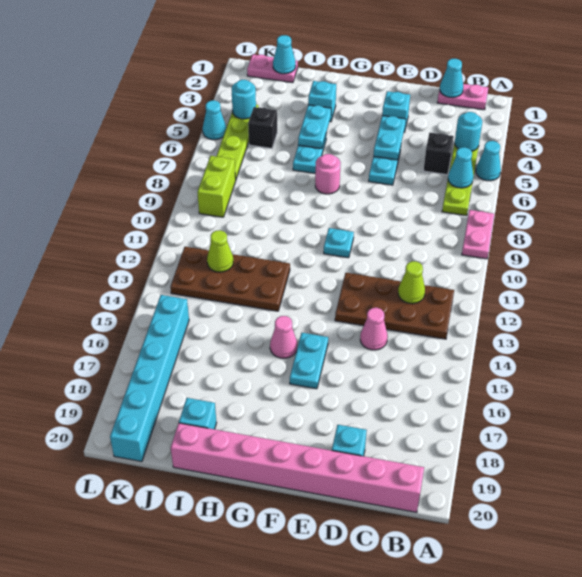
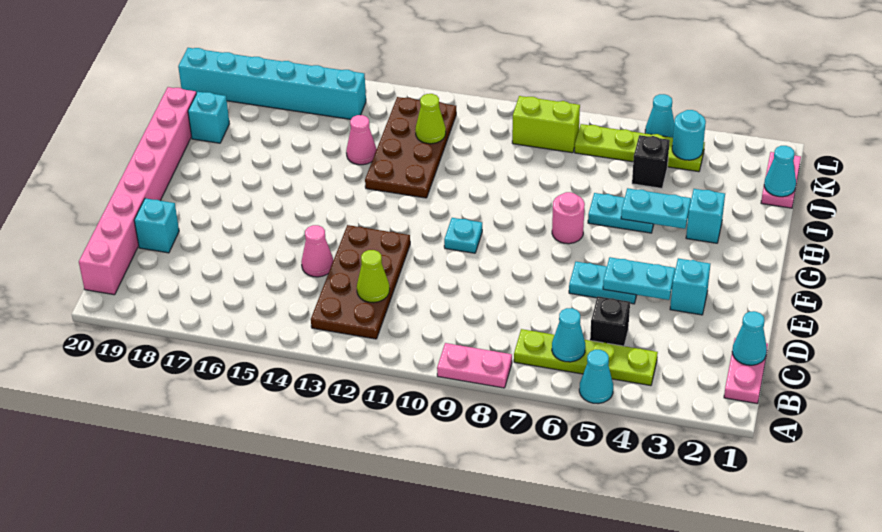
cyan 1x1 round brick [455,112,482,151] -> none
cyan 1x2 plate [290,333,328,389] -> none
pink 1x1 cone [270,316,297,358] -> pink 1x1 cone moved to [346,115,377,165]

